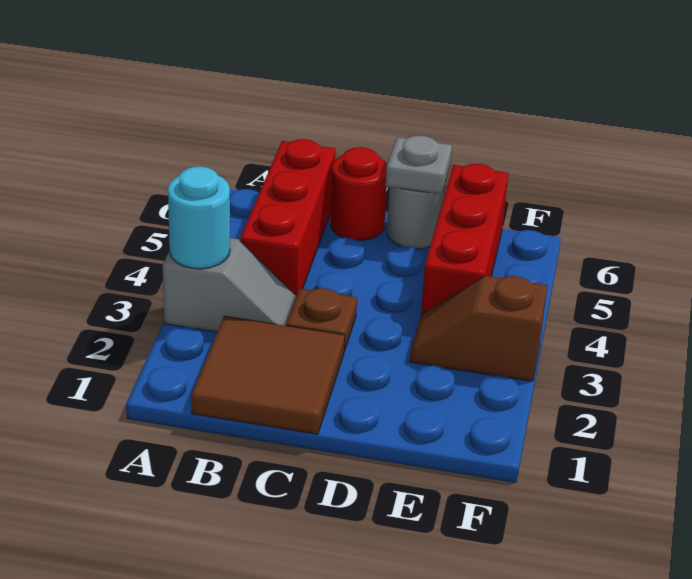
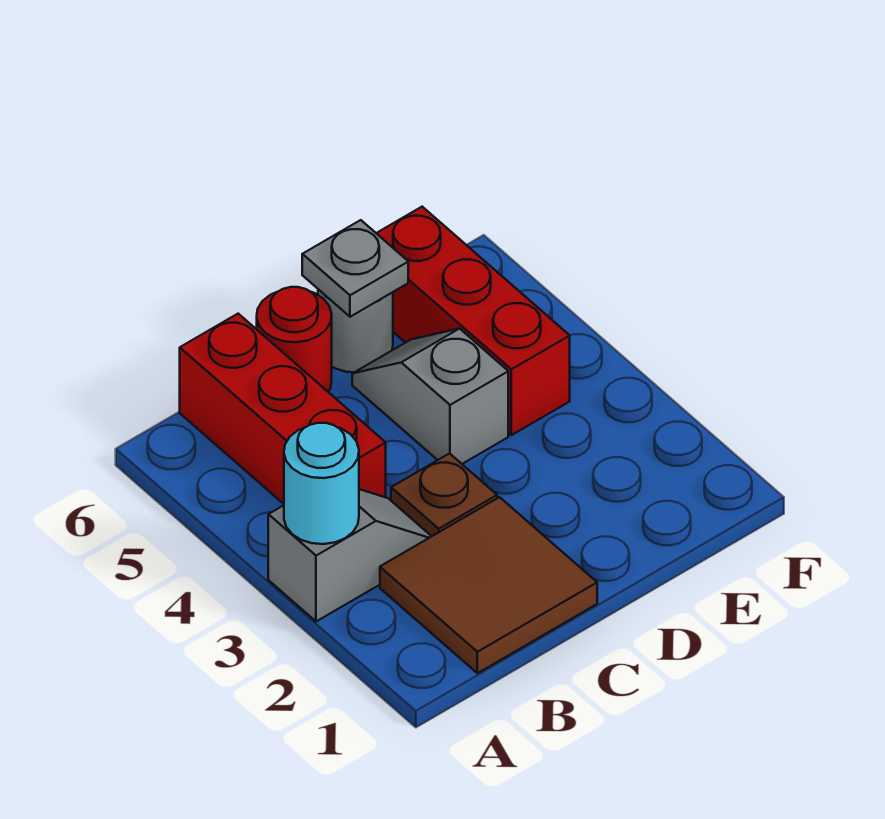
none -> grey 1x2 slope [352,329,508,464]
brown 1x2 slope [410,276,547,381] -> none

